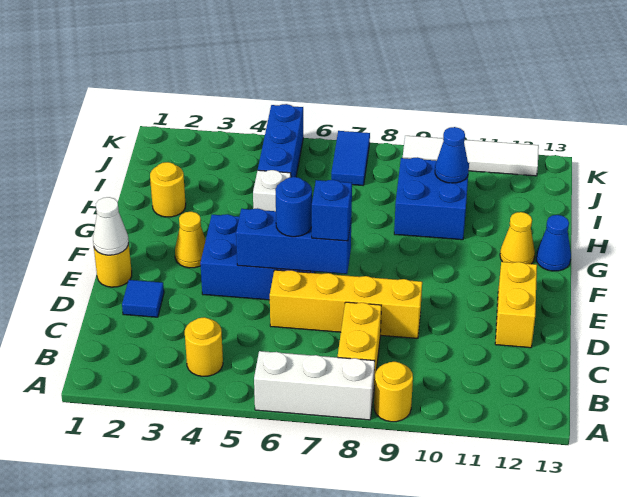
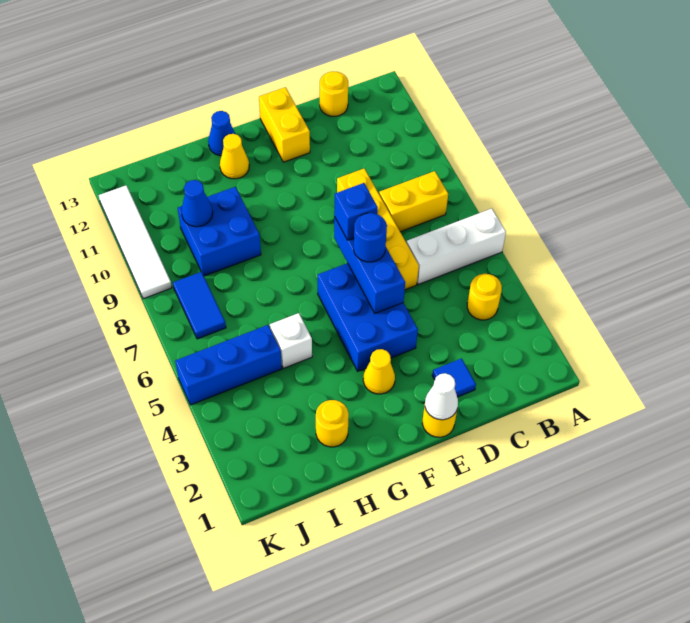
white 1x3 brick [254,351,375,420] -> white 1x3 brick turned to [407,208,506,285]
yellow 1x1 round brick [374,362,413,422] -> yellow 1x1 round brick moved to [320,72,348,116]
yellow 1x2 brick [495,262,537,348] -> yellow 1x2 brick turned to [259,87,310,162]
blue 1x2 tile [331,131,370,185] -> blue 1x2 tile turned to [173,272,226,339]

